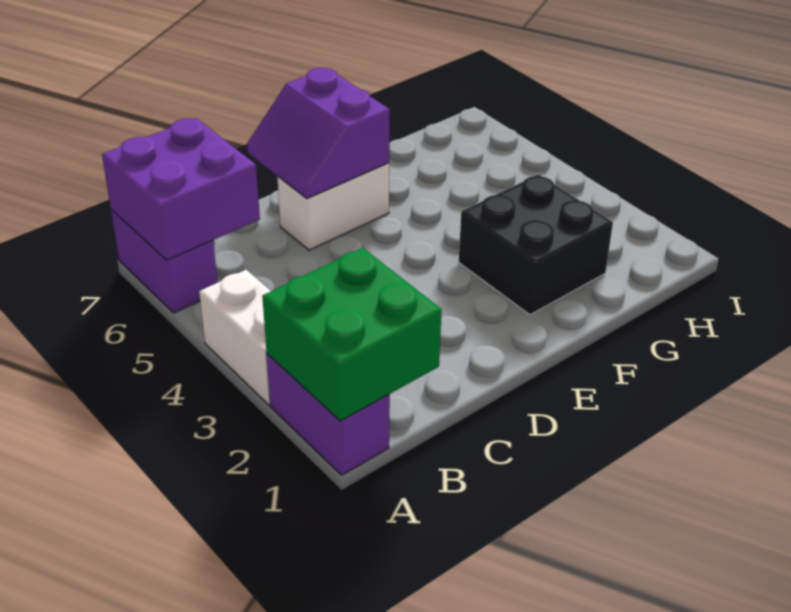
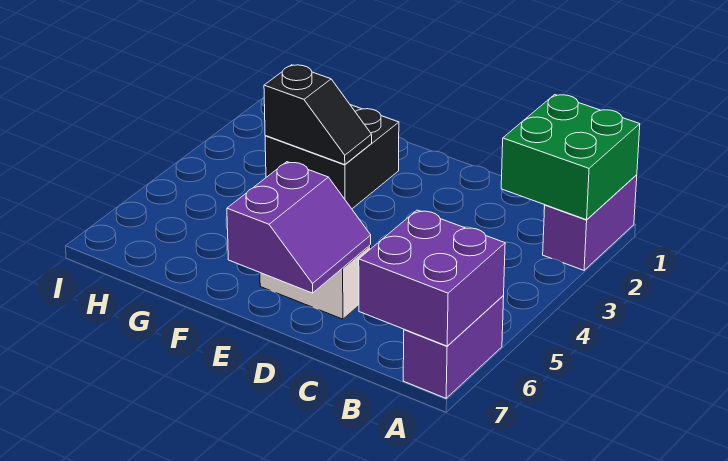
white 1x2 brick [199,270,271,405] -> none
none -> black 1x2 slope [264,65,372,165]

